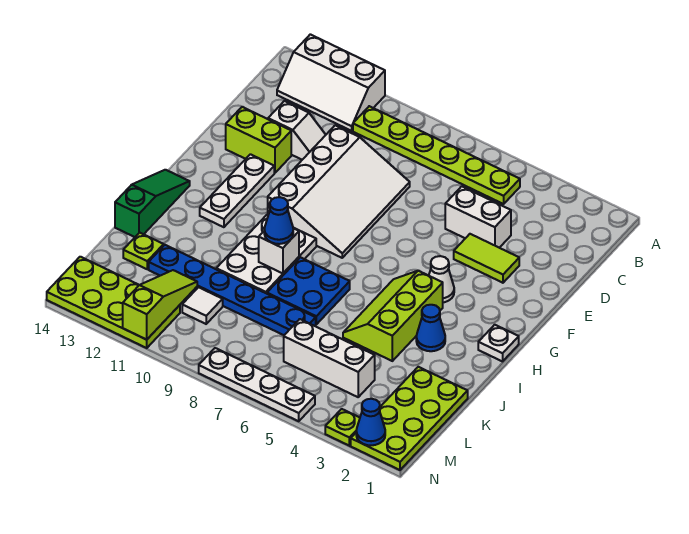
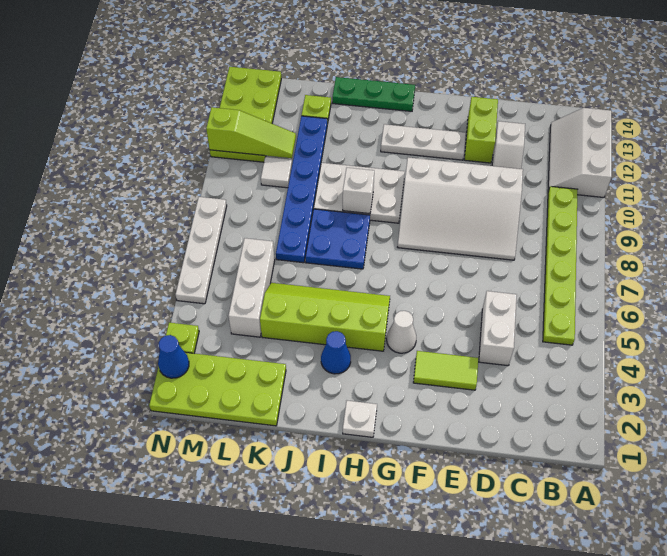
lime 1x2 tile [454,234,519,283] -> lime 1x2 tile turned to [413,351,478,390]
lime 2x3 slope [343,271,443,361] -> lime 2x4 slope [260,283,390,351]
green 1x3 slope [115,170,190,237] -> green 1x3 plate [332,77,415,111]
blue 1x1 cone [264,197,293,244] -> none

